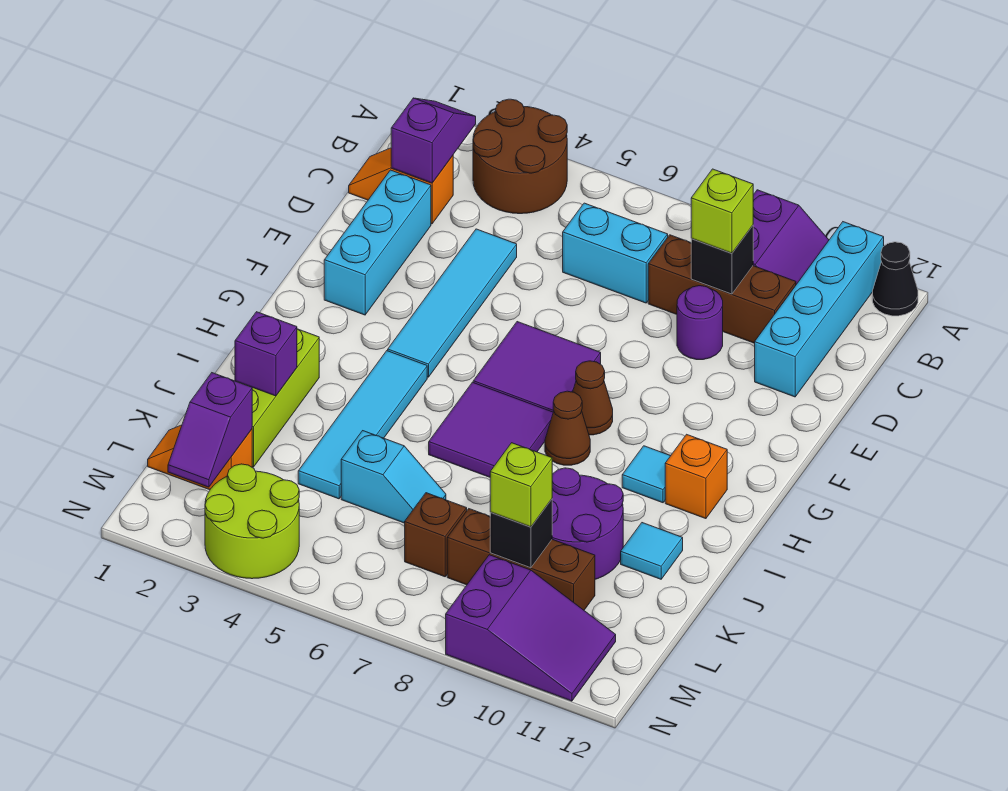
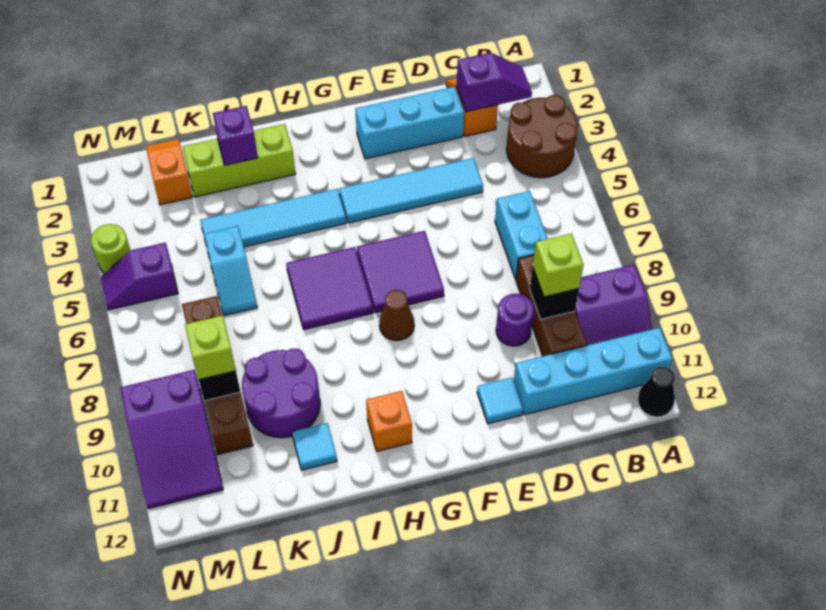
brown 1x1 cone [545,391,590,465] -> none
cyan 1x1 tile [622,446,670,503] -> cyan 1x1 tile moved to [477,378,523,424]
purple 1x2 slope [168,373,252,487] -> purple 1x2 slope moved to [101,243,178,310]
lime 2x2 round brick [205,464,299,579] -> lime 1x1 round brick [91,224,130,273]

